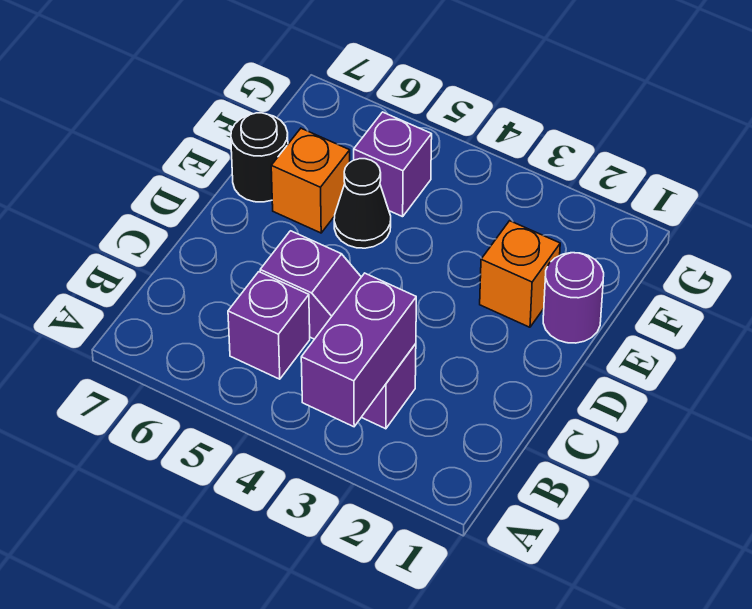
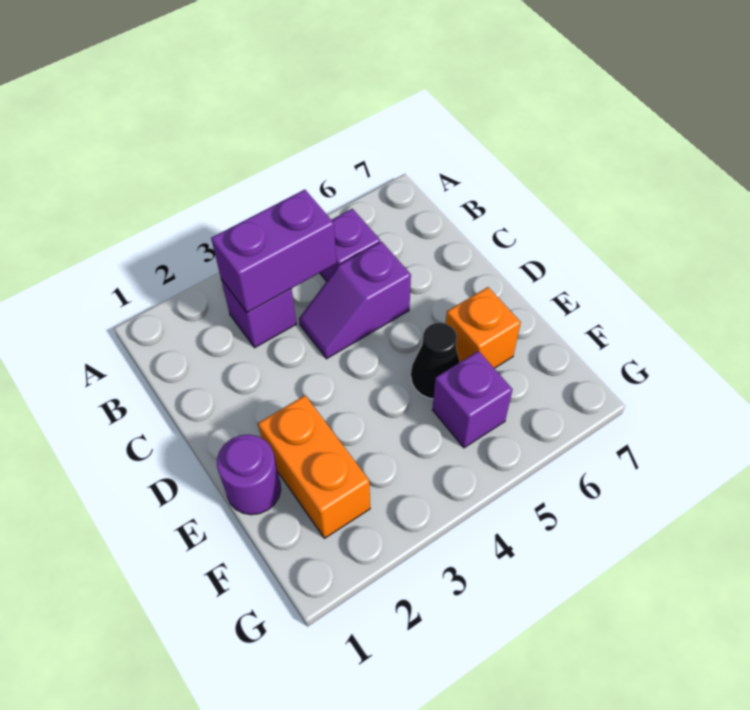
purple 1x2 brick [301,273,416,427] -> purple 1x2 brick turned to [211,190,337,312]
orange 1x1 brick [480,221,560,327] -> orange 1x2 brick [258,395,370,538]
black 1x1 round brick [231,113,288,202] -> none

